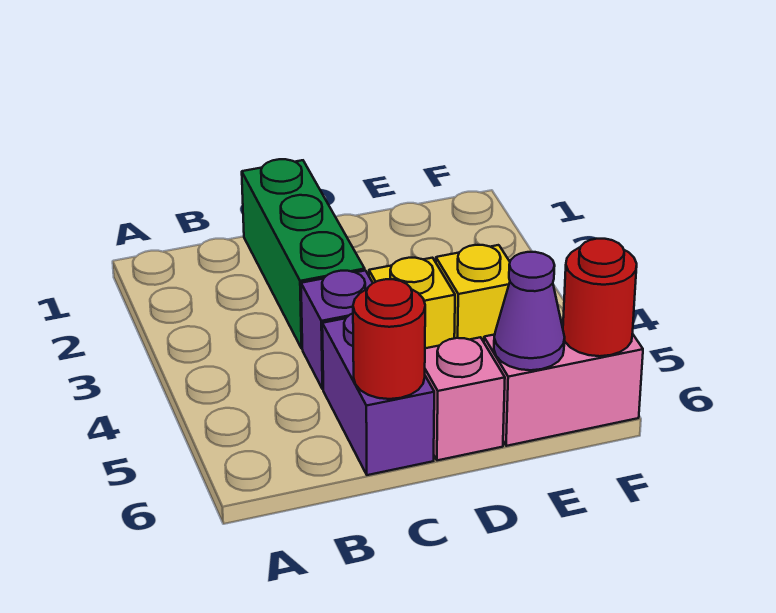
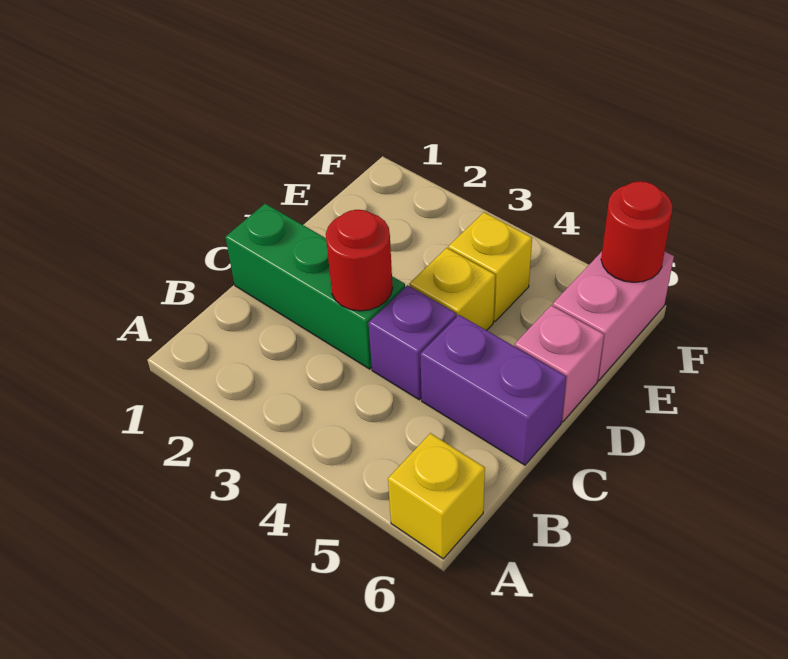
none -> yellow 1x1 brick [388,433,485,559]
red 1x1 round brick [353,279,425,399] -> red 1x1 round brick moved to [326,210,393,311]
purple 1x1 cone [494,252,565,370] -> none

